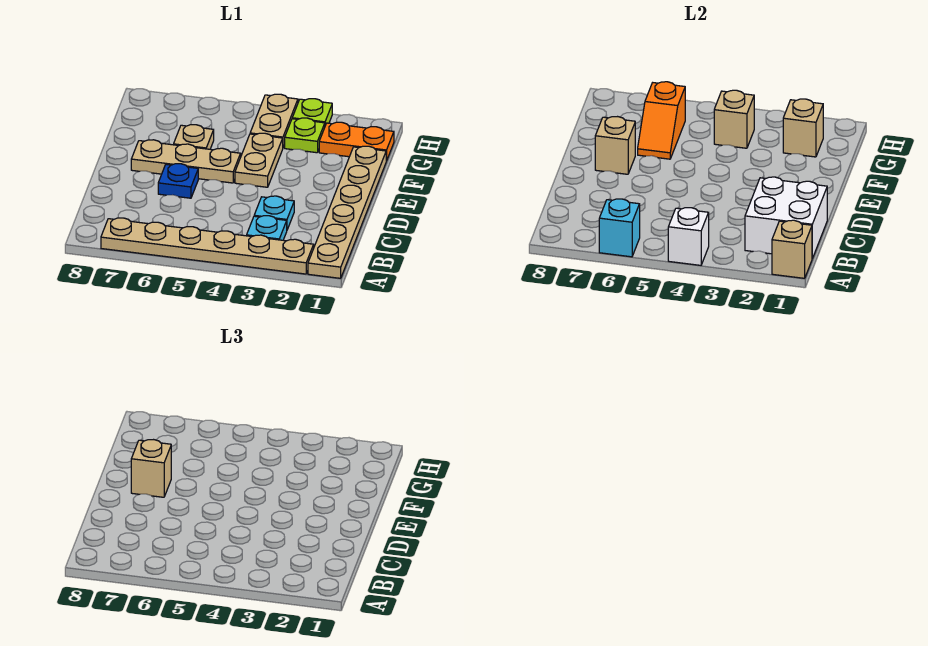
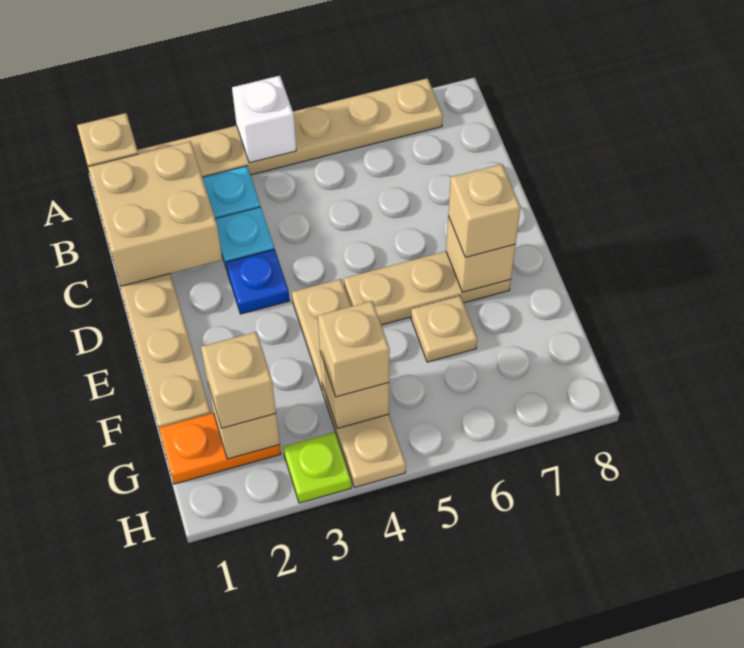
cyan 1x1 brick [599,199,640,257] -> none
white 2x2 brick [745,177,827,258] -> tan 2x2 brick [88,141,222,286]
blue 1x1 plate [158,164,198,198] -> blue 1x1 plate moved to [226,249,290,314]
orange 1x2 slope [638,82,685,159] -> none
none -> tan 1x1 brick [201,332,276,428]
lime 1x1 plate [285,118,325,153] -> none
none -> tan 1x1 brick [318,301,390,397]

